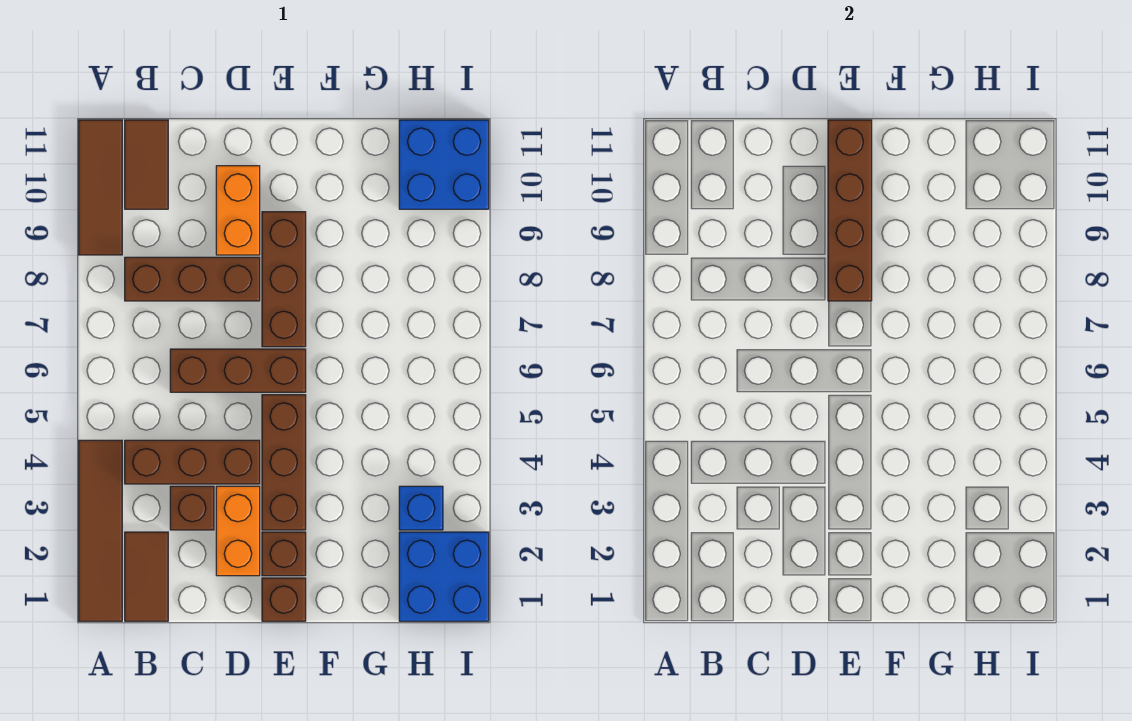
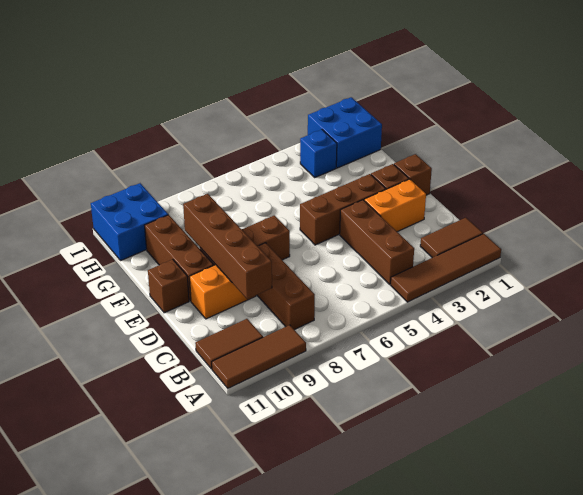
brown 1x1 brick [170,486,214,530] -> brown 1x1 brick moved to [148,259,189,313]
brown 1x3 brick [170,349,306,392] -> brown 1x3 brick moved to [145,215,214,301]
brown 1x4 brick [828,120,872,301] -> brown 1x4 brick turned to [183,194,272,299]

